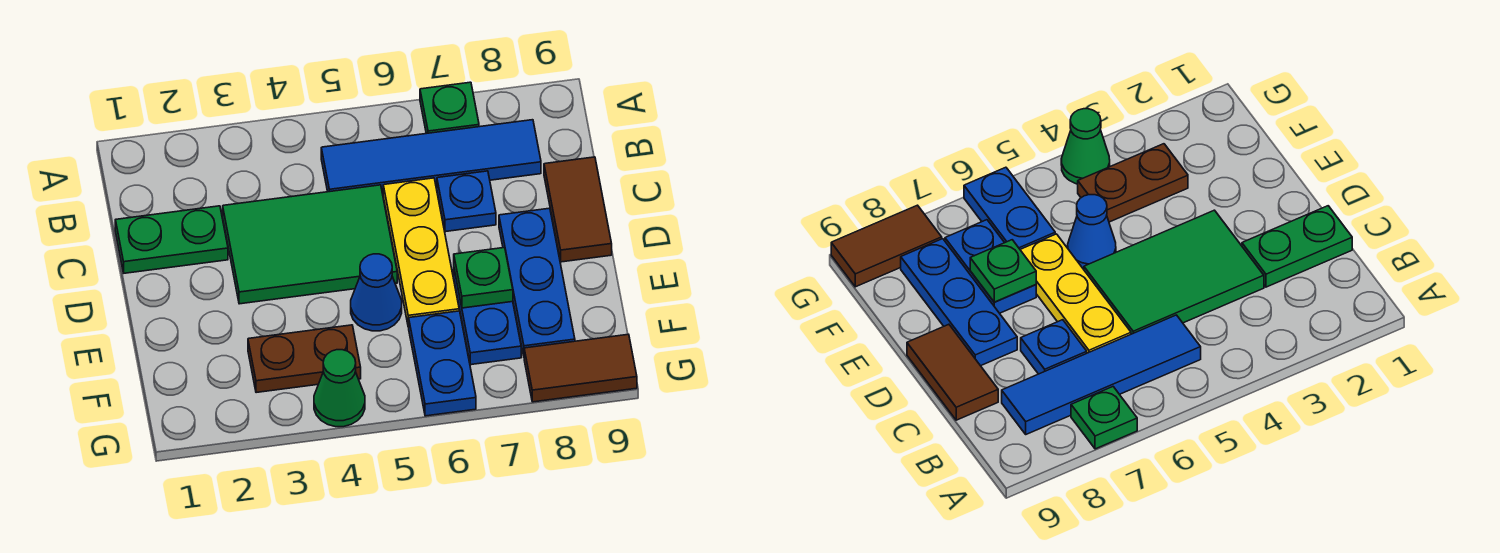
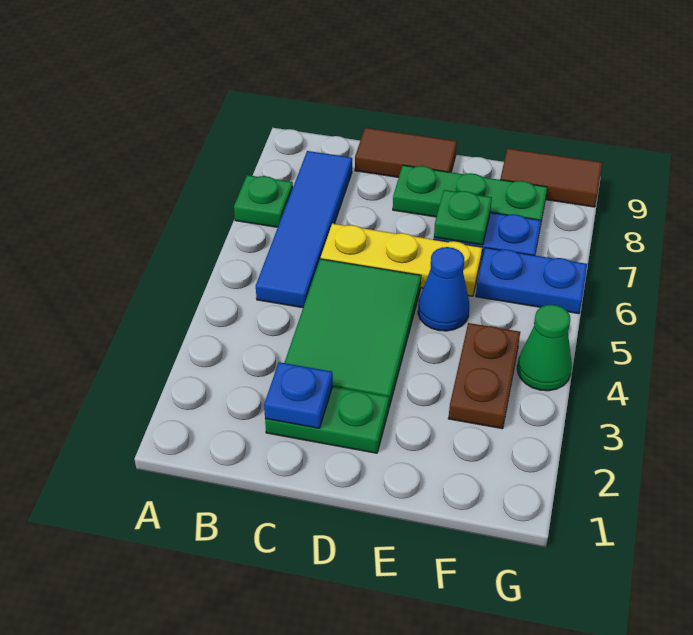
green 1x2 plate [115,206,228,273] -> green 1x2 plate turned to [265,387,389,453]
blue 1x1 plate [437,171,496,232] -> blue 1x1 plate moved to [264,362,333,428]
blue 1x3 plate [499,208,575,356] -> green 1x3 plate [393,165,547,226]
brown 1x2 tile [524,334,637,402] -> brown 1x2 tile turned to [500,148,602,207]

